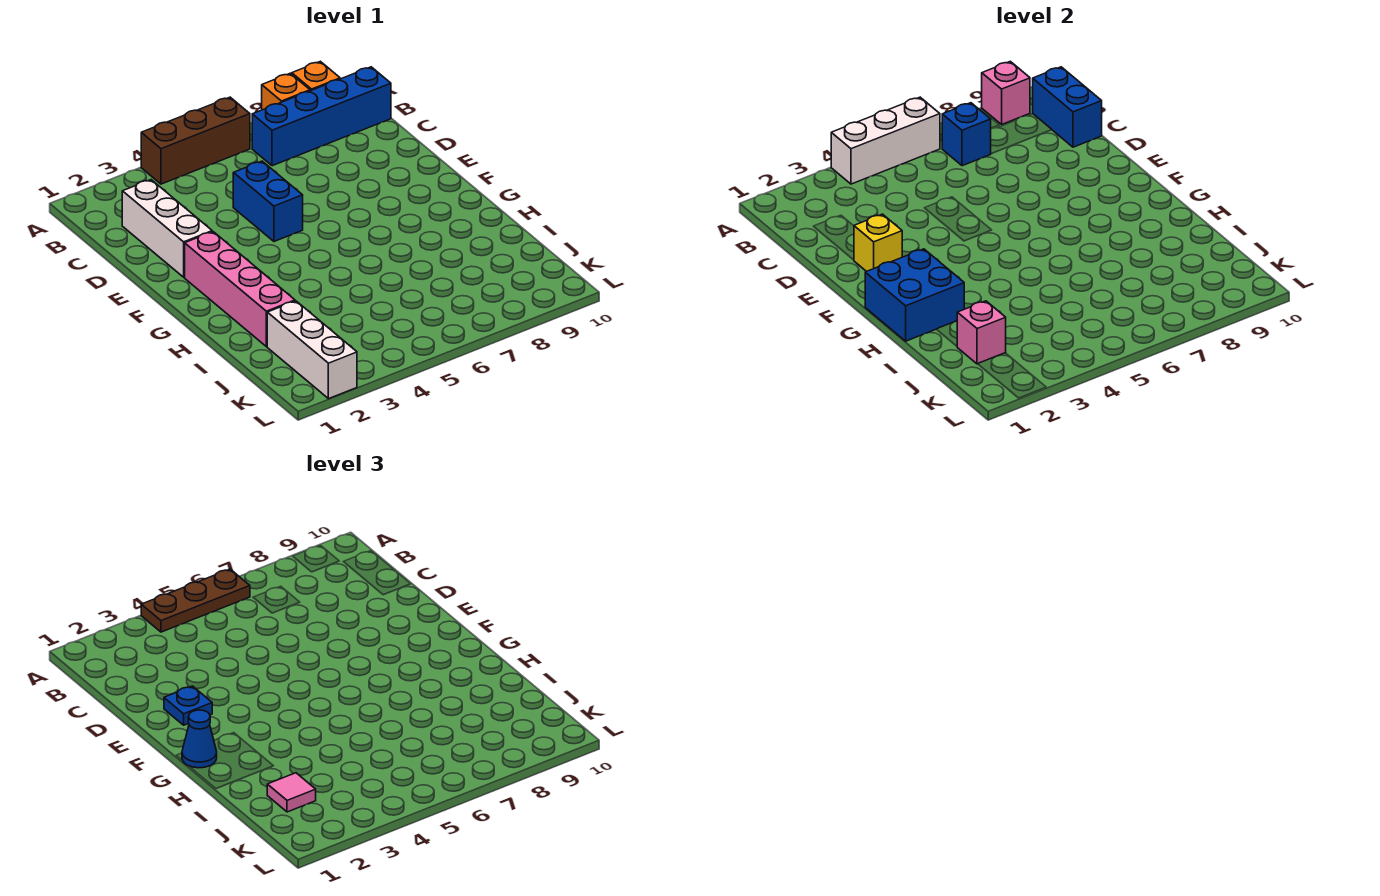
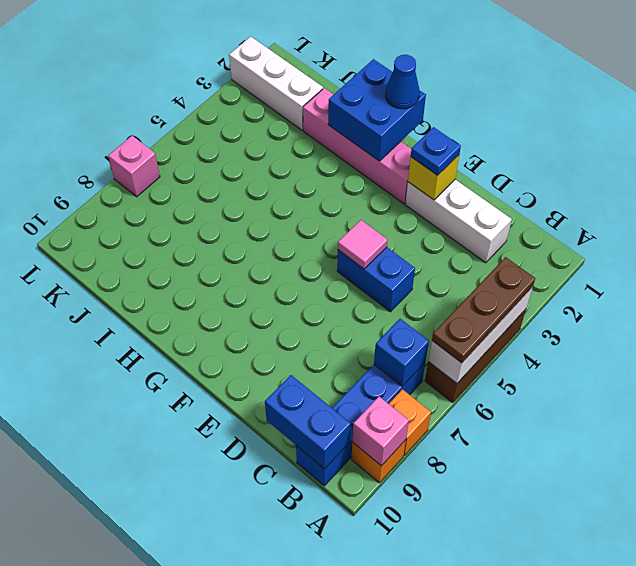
pink 1x1 brick [957,301,1006,364] -> pink 1x1 brick moved to [108,136,160,197]
pink 1x1 tile [267,773,316,812] -> pink 1x1 tile moved to [338,220,387,269]

